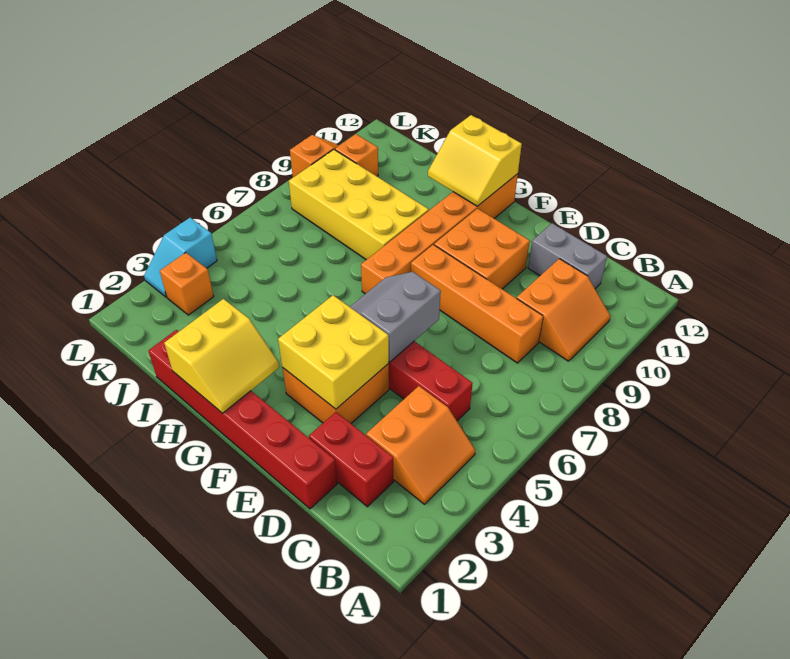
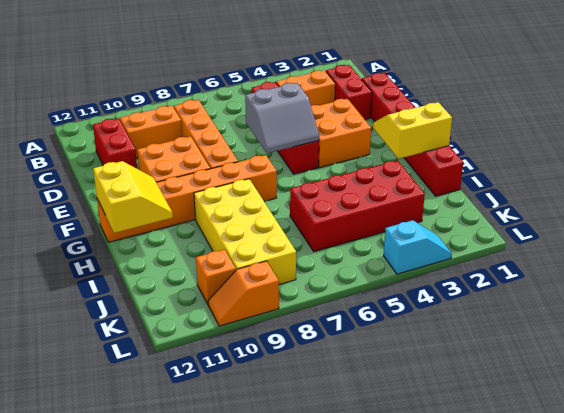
grey 1x2 brick [528,223,607,289] -> red 1x2 brick [93,118,137,168]
yellow 2x2 brick [278,295,389,409] -> none
none -> red 2x4 brick [290,160,425,252]
orange 1x1 brick [160,253,214,315] -> none

